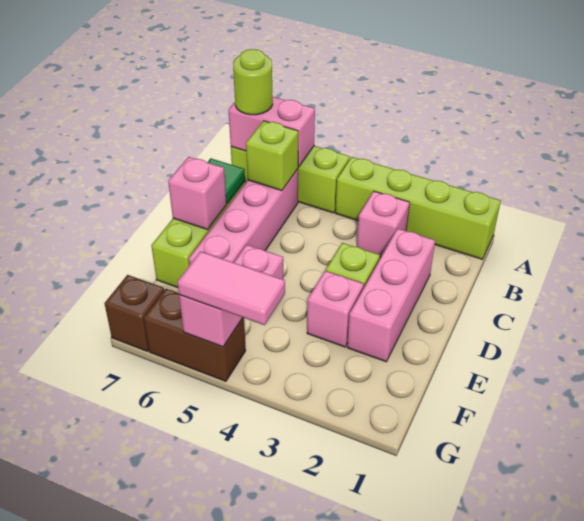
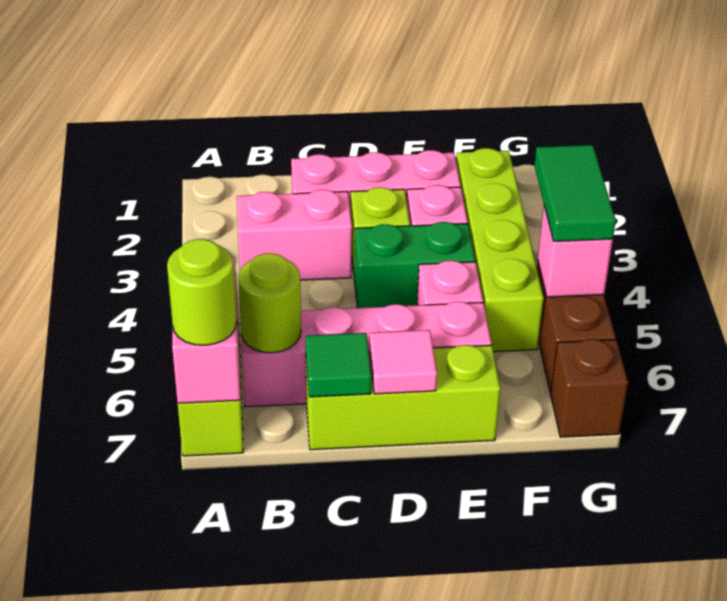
lime 1x4 brick [335,157,501,259] -> lime 1x4 brick moved to [456,148,544,352]
pink 1x1 brick [357,191,410,258] -> pink 1x2 brick [237,190,352,280]
lime 1x1 brick [246,121,298,191] -> lime 1x1 round brick [238,253,301,353]
none -> green 1x2 brick [354,222,475,308]
pink 1x1 brick [168,157,226,230] -> pink 1x1 tile [369,330,437,394]
pink 1x2 tile [177,251,285,325] -> green 1x2 tile [534,145,616,241]

